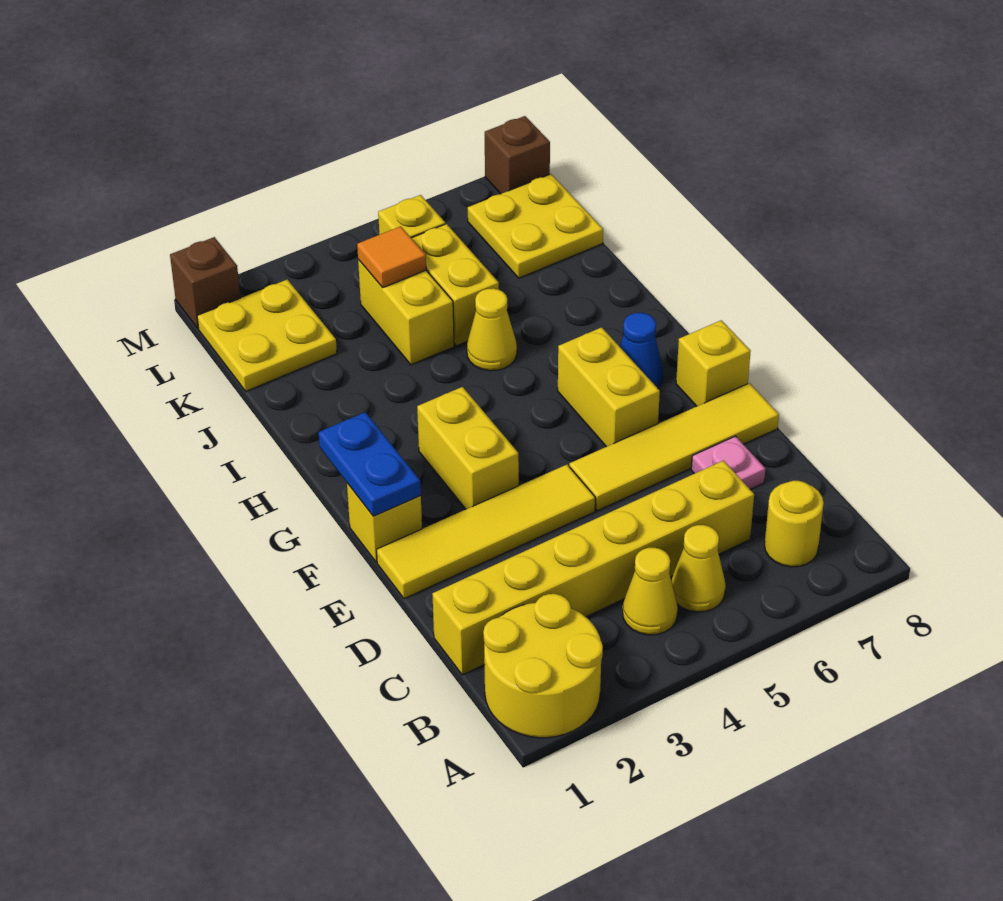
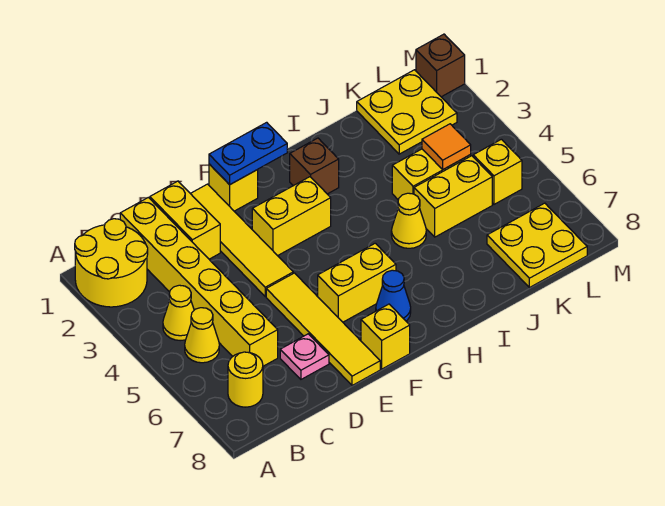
none -> yellow 1x2 brick [150,181,220,259]
brown 1x1 brick [485,116,550,194] -> brown 1x1 brick moved to [290,138,339,194]

